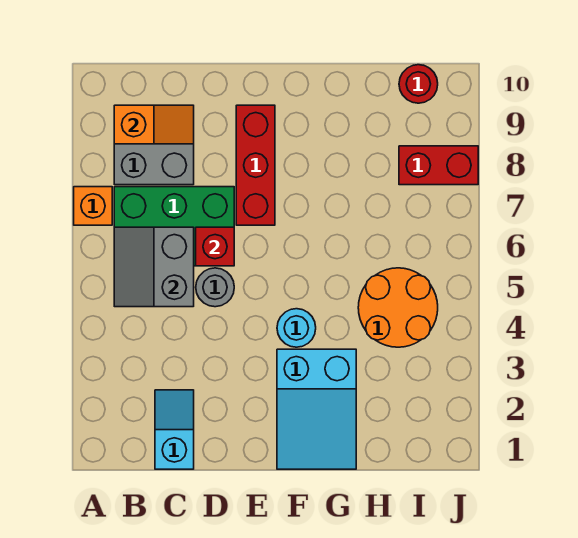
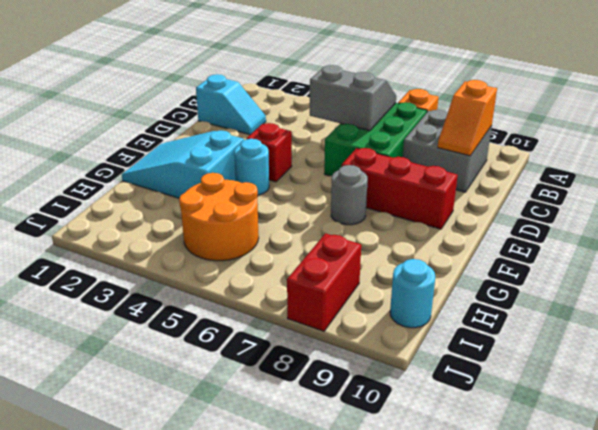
grey 1x1 round brick [196,268,234,307] -> grey 1x1 round brick moved to [331,165,368,225]
red 1x1 brick [196,227,234,266] -> red 1x1 brick moved to [246,123,292,182]
red 1x1 round brick [399,65,438,103] -> cyan 1x1 round brick [390,259,435,328]

